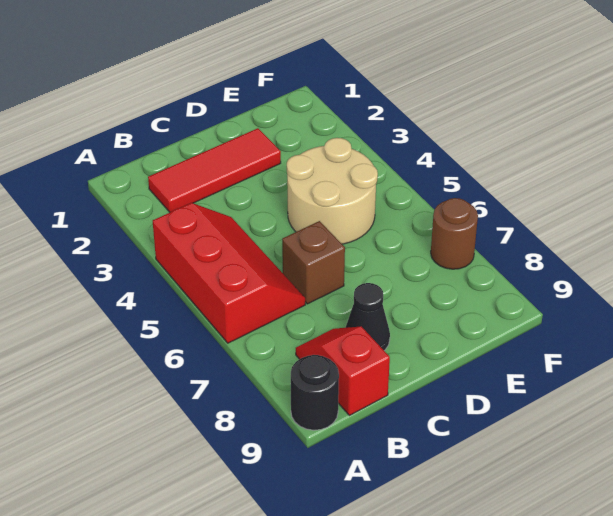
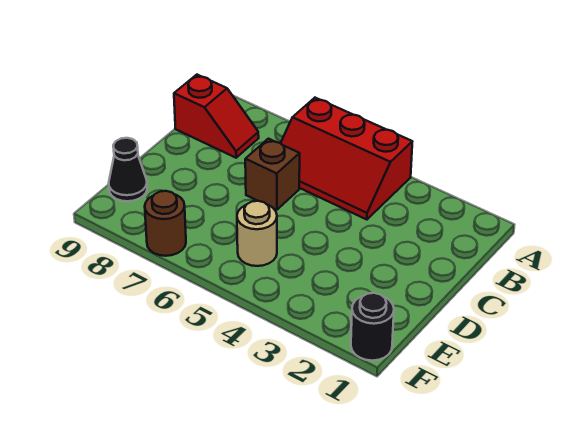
black 1x1 round brick [291,355,339,430] -> black 1x1 round brick moved to [351,293,394,361]
red 1x3 tile [148,128,281,212] -> none
black 1x1 cone [345,283,390,350] -> black 1x1 cone moved to [109,138,147,201]
tan 2x2 round brick [287,138,378,244] -> tan 1x1 round brick [237,201,277,266]

